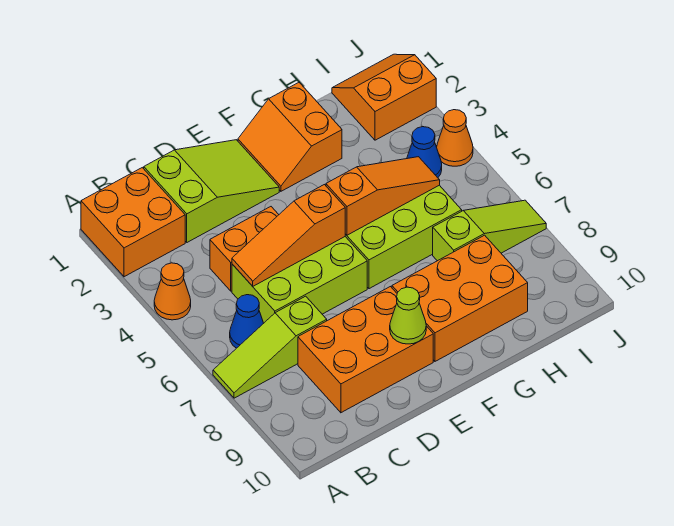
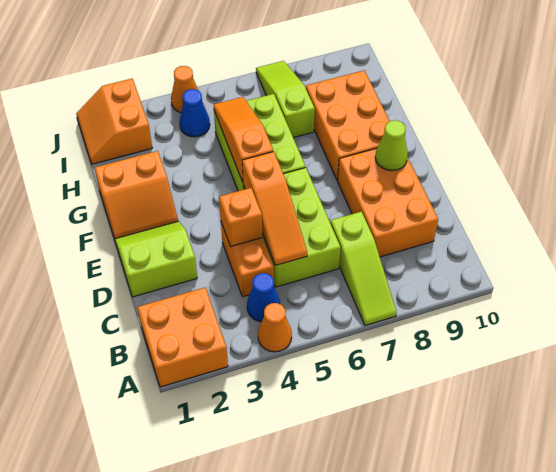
blue 1x1 cone [230,295,264,348] -> blue 1x1 cone moved to [247,273,280,322]
lime 2x3 slope [144,140,279,242] -> lime 2x2 slope [115,221,197,297]
none -> orange 1x1 brick [219,188,262,246]

